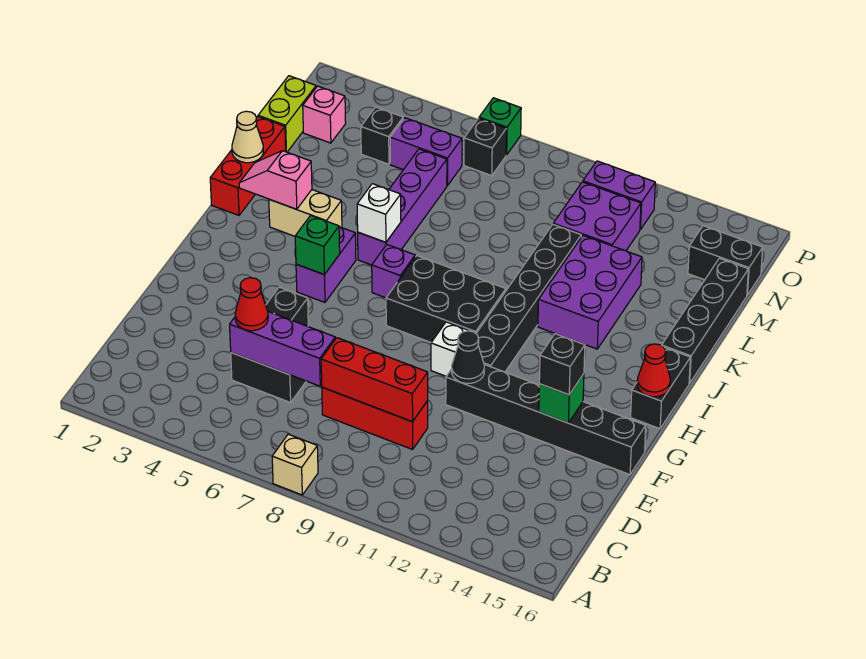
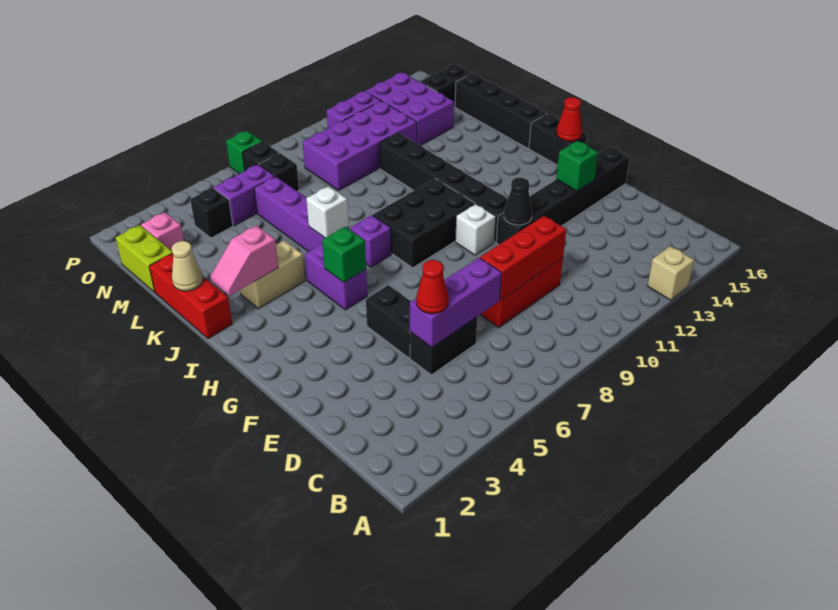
tan 1x1 brick [272,434,318,495] -> tan 1x1 brick moved to [647,246,694,300]
black 1x1 brick [539,334,585,395] -> black 1x1 brick moved to [259,153,299,192]
purple 2x3 brick [538,236,642,349] -> purple 2x3 brick moved to [366,73,454,146]
purple 2x2 brick [553,182,641,251] -> purple 2x4 brick [303,101,417,190]

